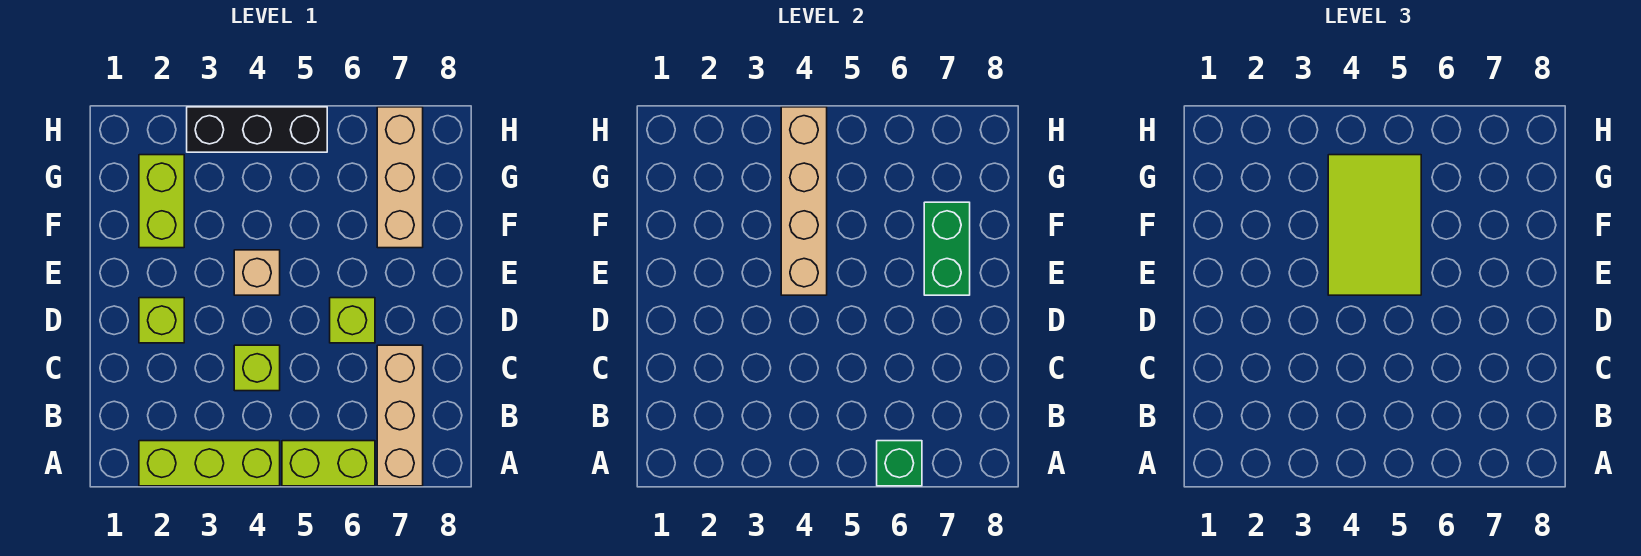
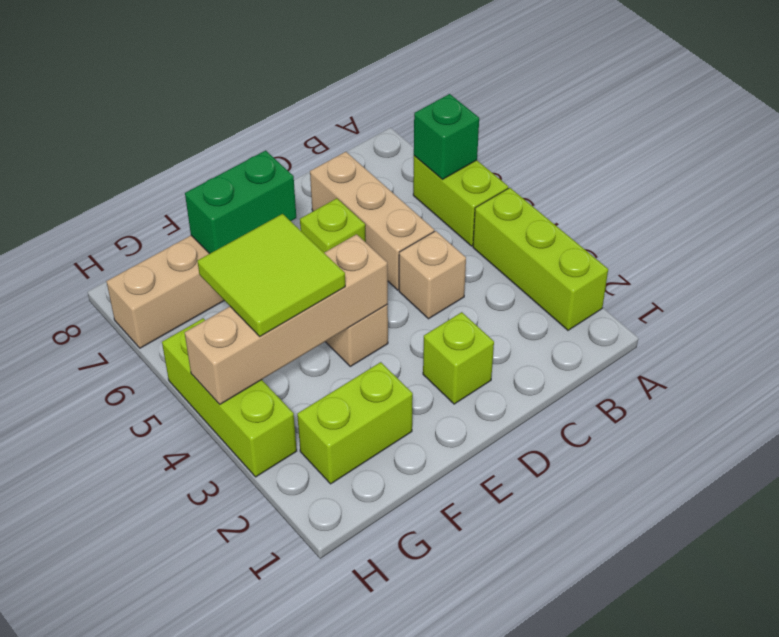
tan 1x3 brick [377,345,423,486] -> tan 1x3 brick turned to [310,152,434,290]
lime 1x1 brick [234,345,280,391] -> tan 1x1 brick [399,231,466,319]
lime 2x3 tile [1328,155,1421,295] -> lime 2x2 tile [197,214,345,336]
black 1x3 brick [187,107,327,152] -> lime 1x3 brick [162,318,297,477]

